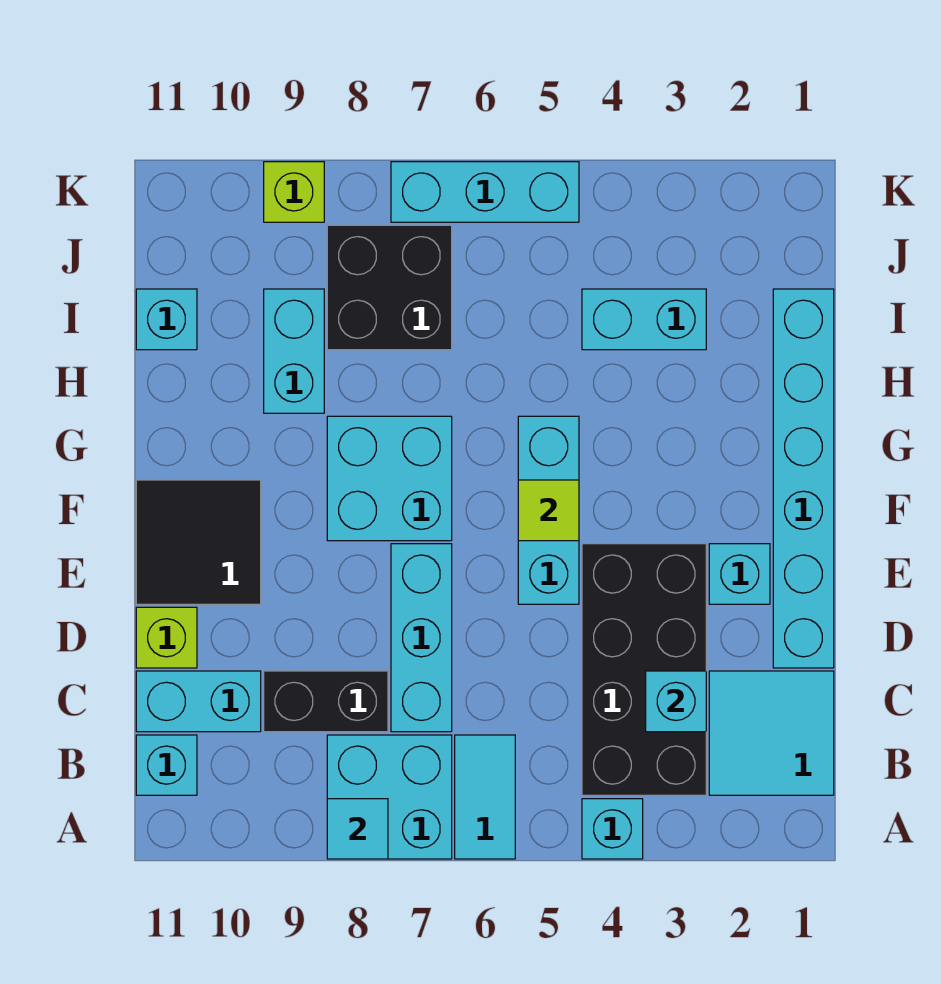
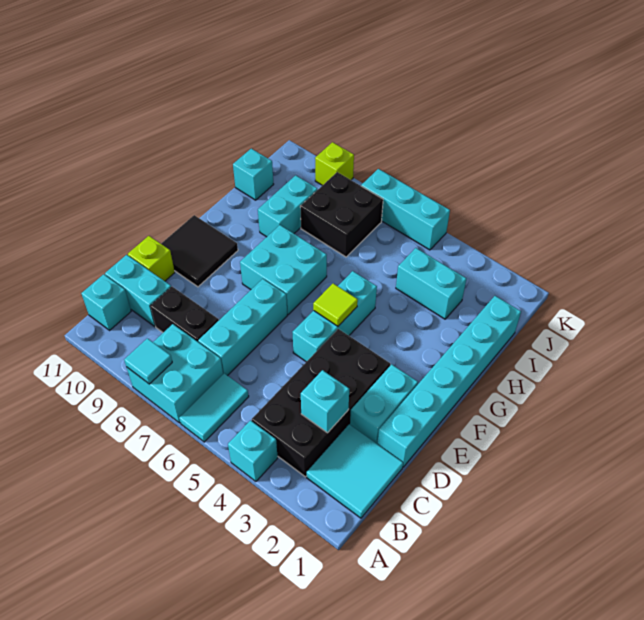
cyan 1x1 brick [709,544,770,604] -> cyan 1x2 brick [350,364,418,444]

